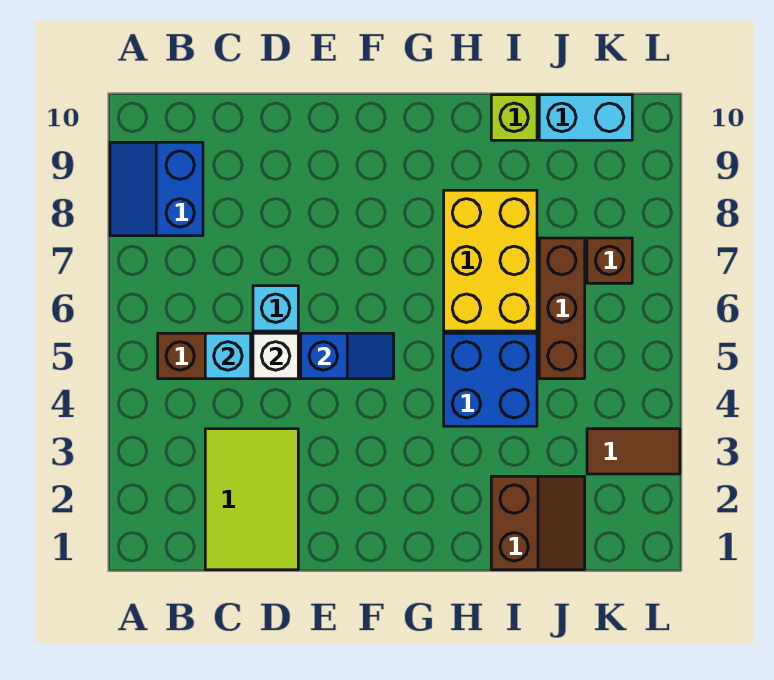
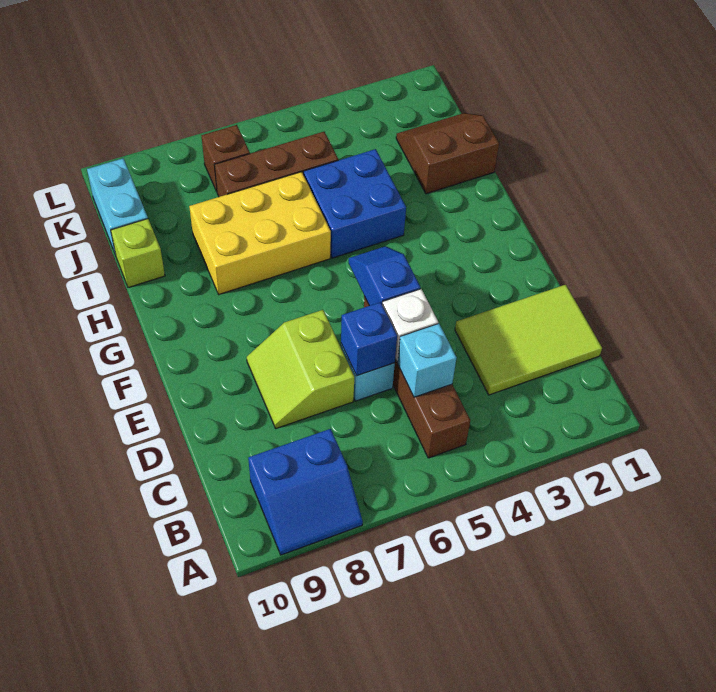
none -> blue 1x1 brick [341,302,397,376]
none -> lime 2x2 slope [247,310,354,429]
brown 1x2 tile [587,429,680,474] -> none

